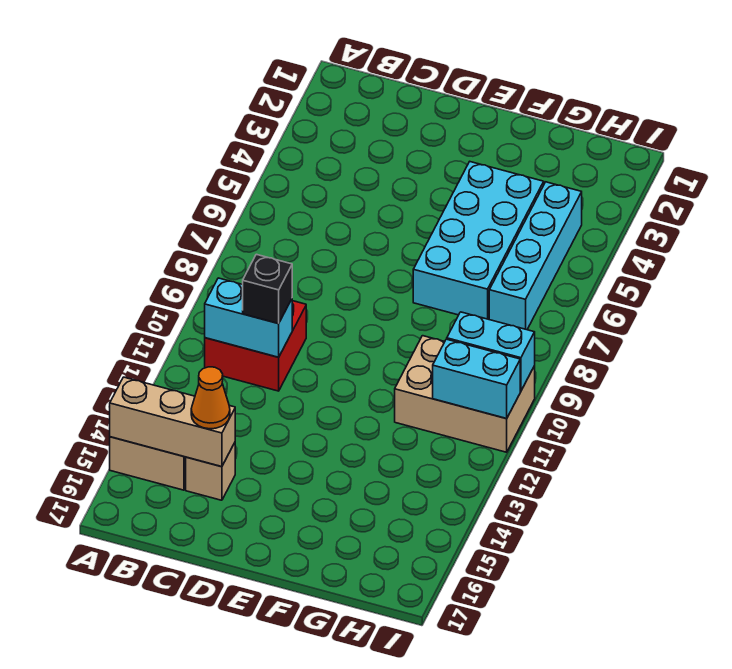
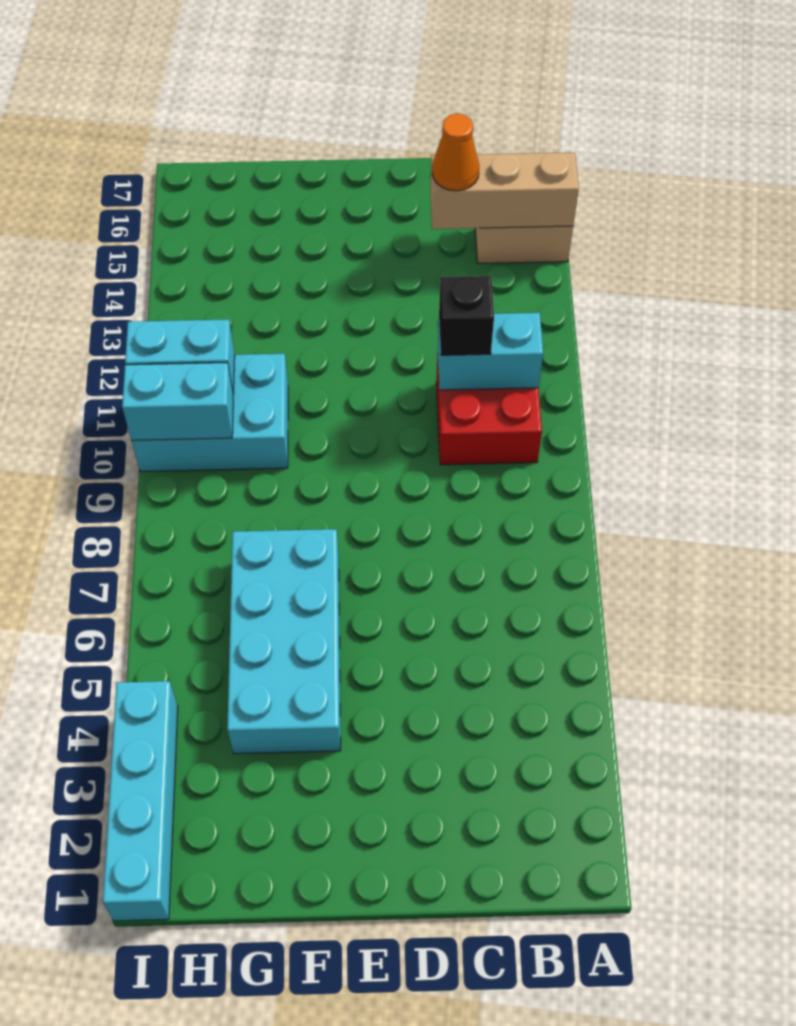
tan 1x1 brick [186,443,235,500] -> none
tan 2x3 brick [395,336,535,452] -> cyan 2x3 brick [132,354,288,472]
cyan 1x4 brick [489,182,582,330] -> cyan 1x4 brick moved to [103,681,178,921]

